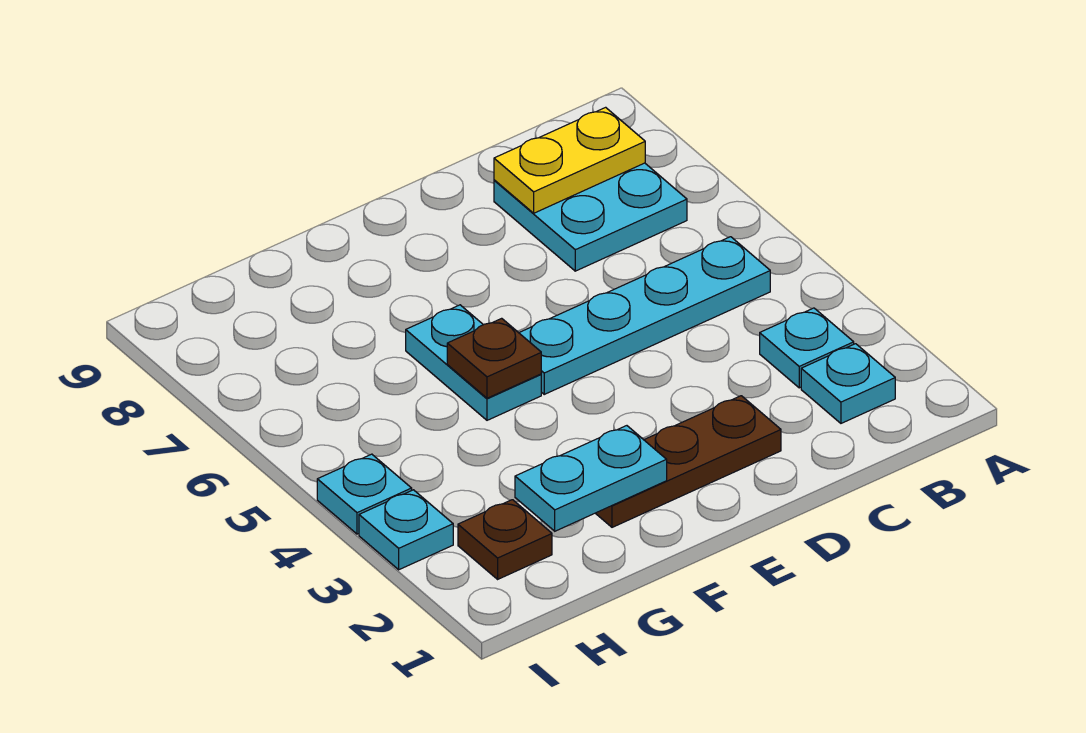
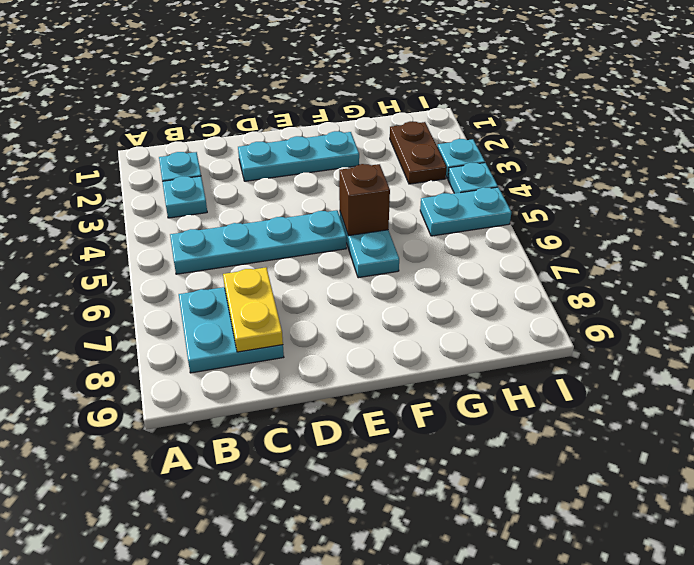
yellow 1x2 plate [494,107,645,213] -> yellow 1x2 plate turned to [223,267,283,352]
brown 1x3 plate [595,396,781,527] -> cyan 1x3 plate [238,131,359,181]
cyan 1x2 plate [515,426,667,531] -> cyan 1x2 plate moved to [420,187,511,236]
brown 1x1 plate [447,318,541,398] -> brown 1x1 brick [339,164,390,236]
brown 1x1 plate [458,500,552,579] -> brown 1x2 plate [390,121,447,184]

